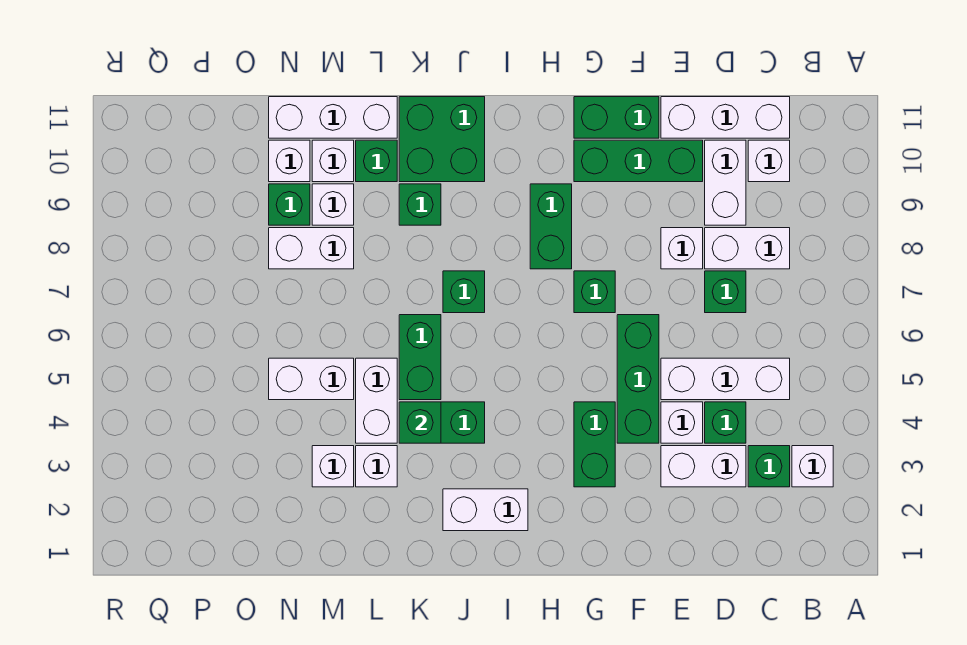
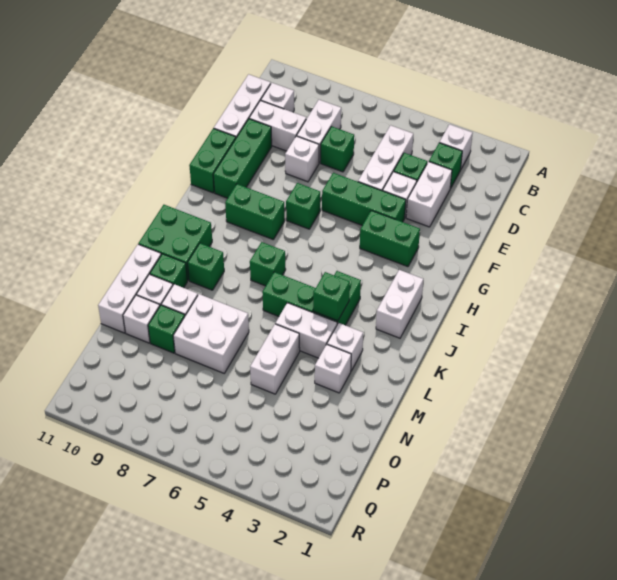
white 1x2 brick [269,228,354,269] -> white 2x2 brick [173,294,249,373]

